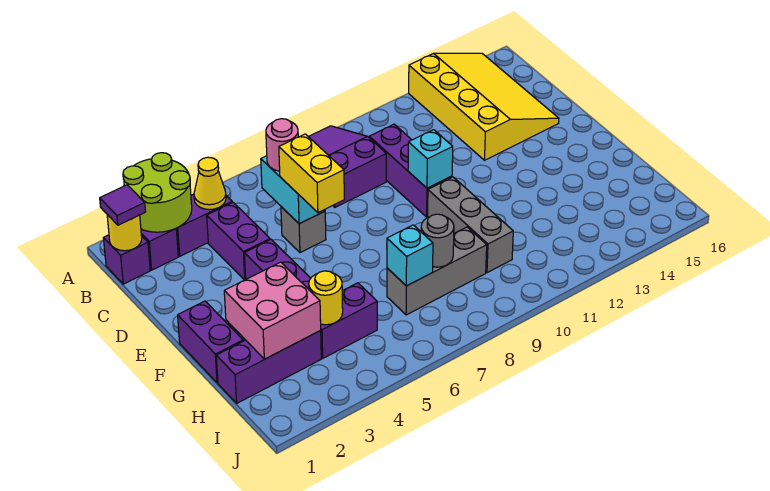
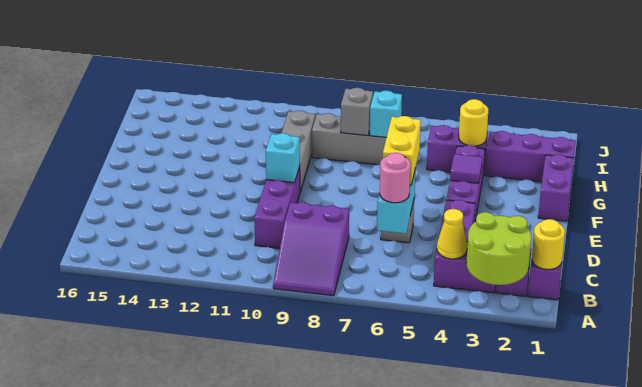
yellow 3x4 slope [409,53,559,160] -> none
purple 1x1 tile [100,185,145,225] -> purple 1x1 tile moved to [450,154,482,183]
pink 2x2 brick [224,262,321,359] -> none
grey 1x1 round brick [421,214,454,267] -> grey 1x1 brick [341,88,373,136]

